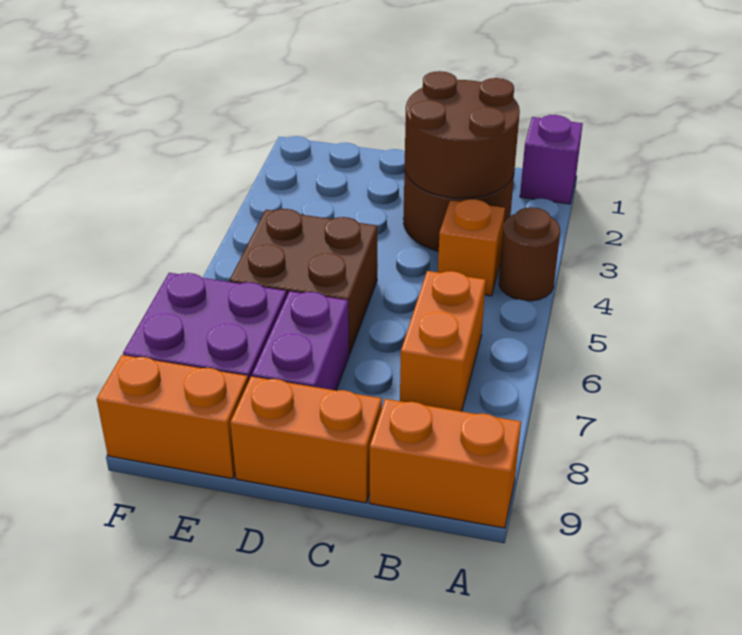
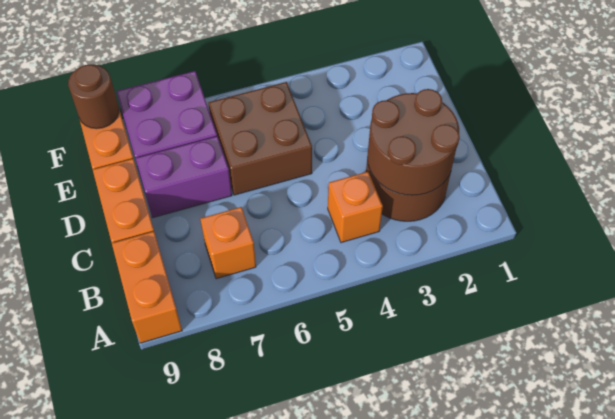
purple 1x1 brick [520,115,583,204] -> none
brown 1x1 round brick [499,207,560,301] -> brown 1x1 round brick moved to [68,64,119,129]
orange 1x2 brick [400,271,486,411] -> orange 1x1 brick [201,207,256,279]

